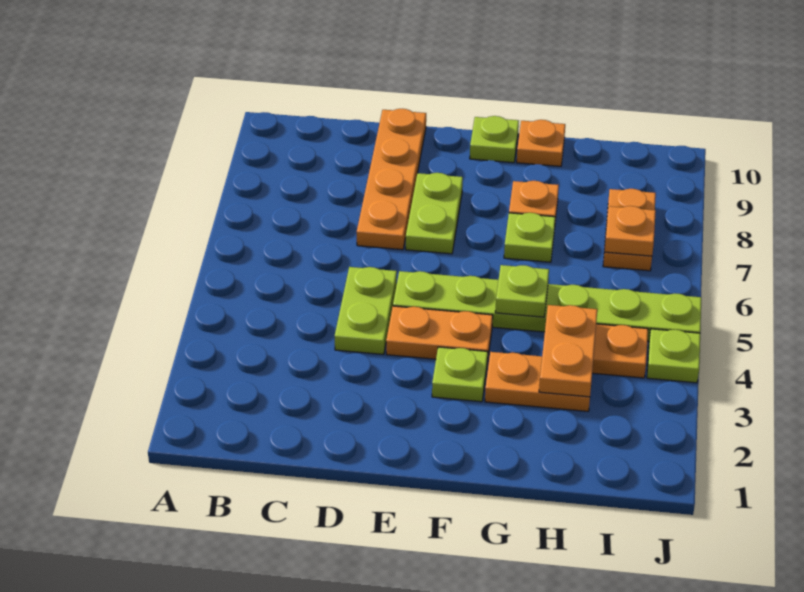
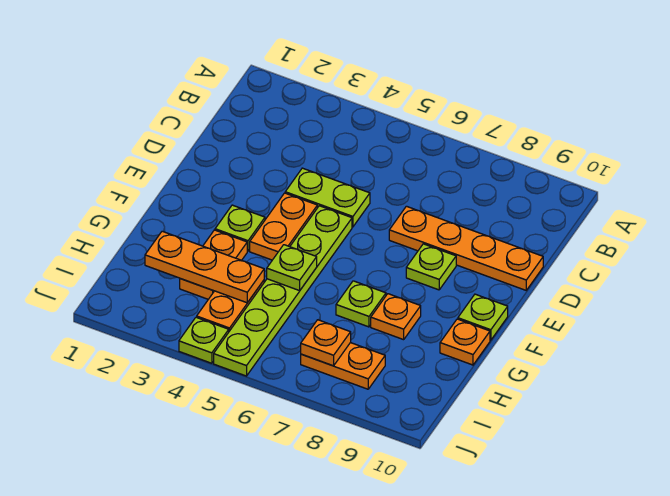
lime 1x2 plate [406,173,463,254] -> lime 1x1 plate [406,244,456,290]
orange 1x2 plate [539,305,597,397] -> orange 1x3 plate [145,231,264,303]

